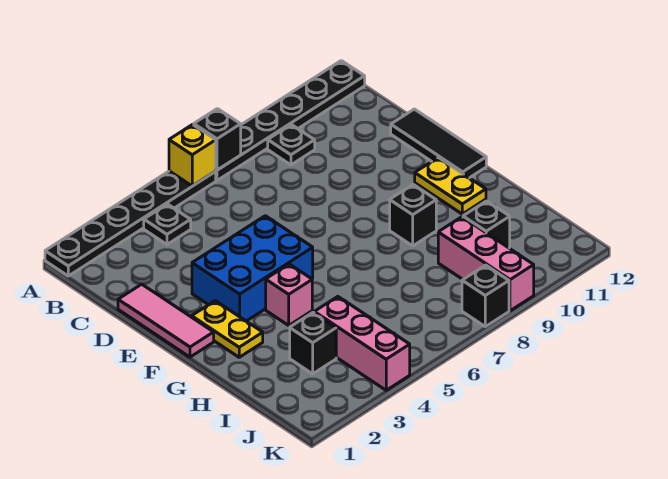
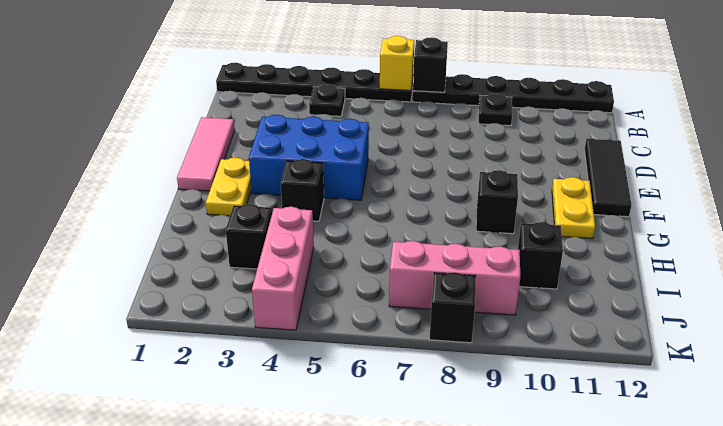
pink 1x1 brick [266,264,312,325] -> black 1x1 brick [281,159,324,221]
pink 1x3 brick [438,217,534,311] -> pink 1x3 brick turned to [389,241,520,315]

